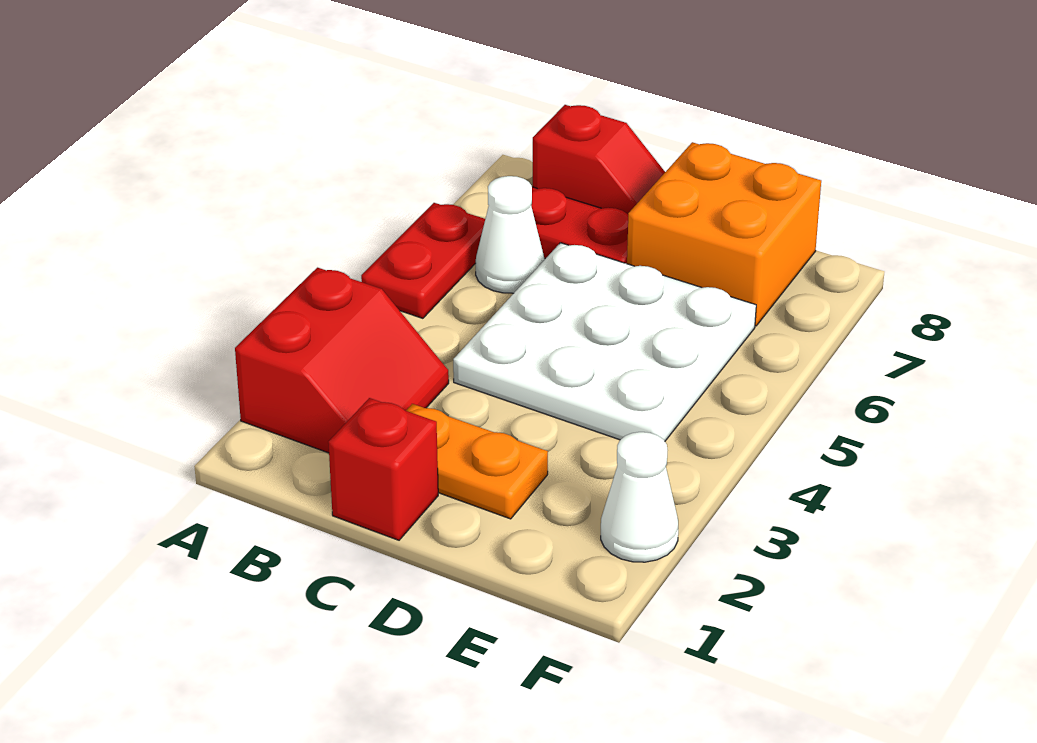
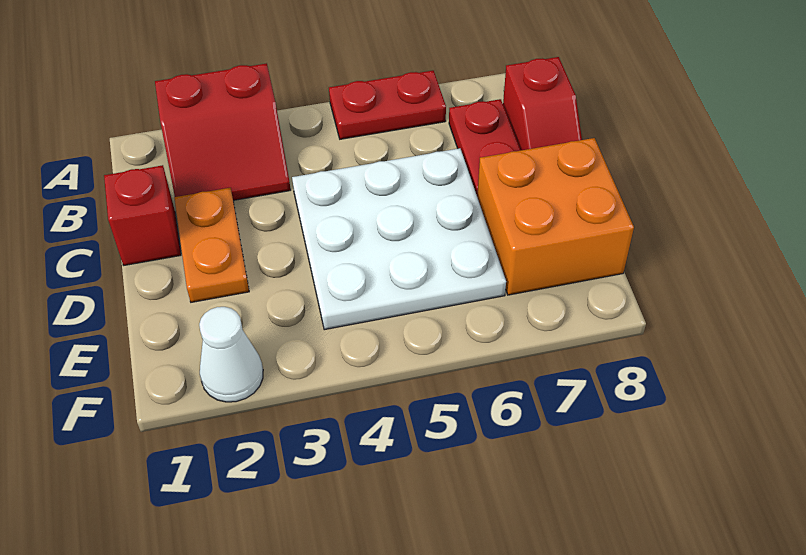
white 1x1 cone [476,176,545,293] -> none

